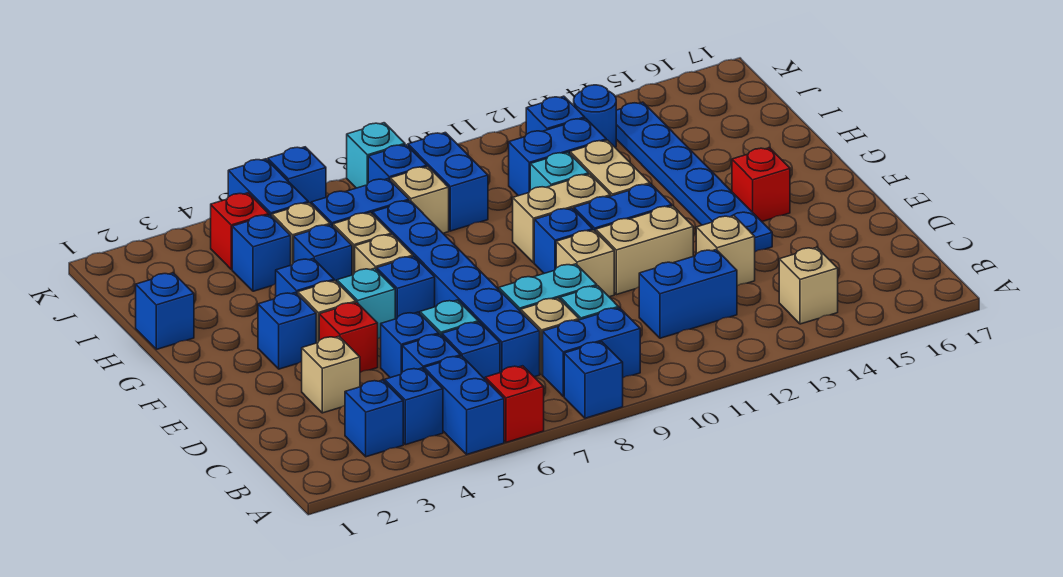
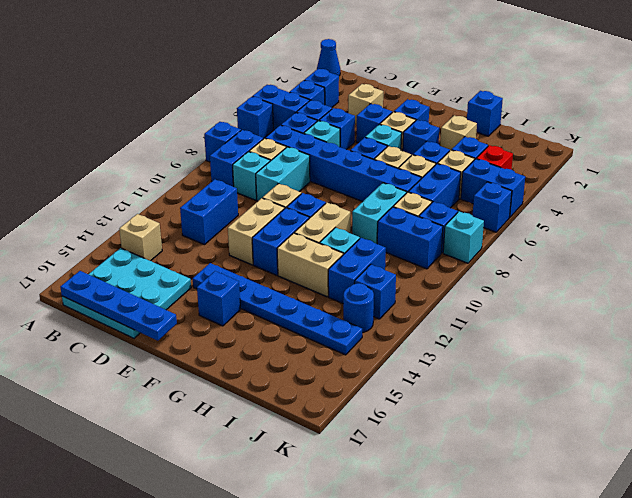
none -> blue 1x1 cone [317,39,340,76]
red 1x1 brick [485,366,544,442] -> blue 1x1 brick [237,97,273,139]
none -> cyan 3x3 plate [62,248,191,338]
none -> blue 1x4 plate [60,271,177,341]
tan 1x1 brick [696,216,755,286] -> tan 1x1 brick moved to [440,115,477,150]
red 1x1 brick [319,302,378,372] -> blue 1x1 brick [356,104,392,143]
red 1x1 brick [732,148,790,221] -> blue 1x1 brick [197,271,241,326]
none -> cyan 1x2 brick [352,183,407,244]

